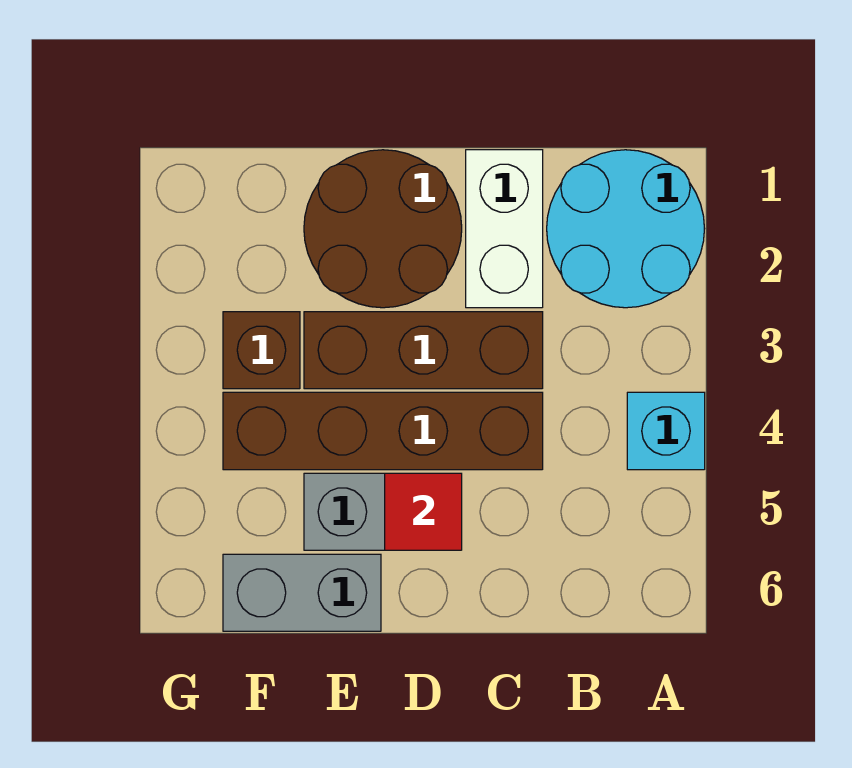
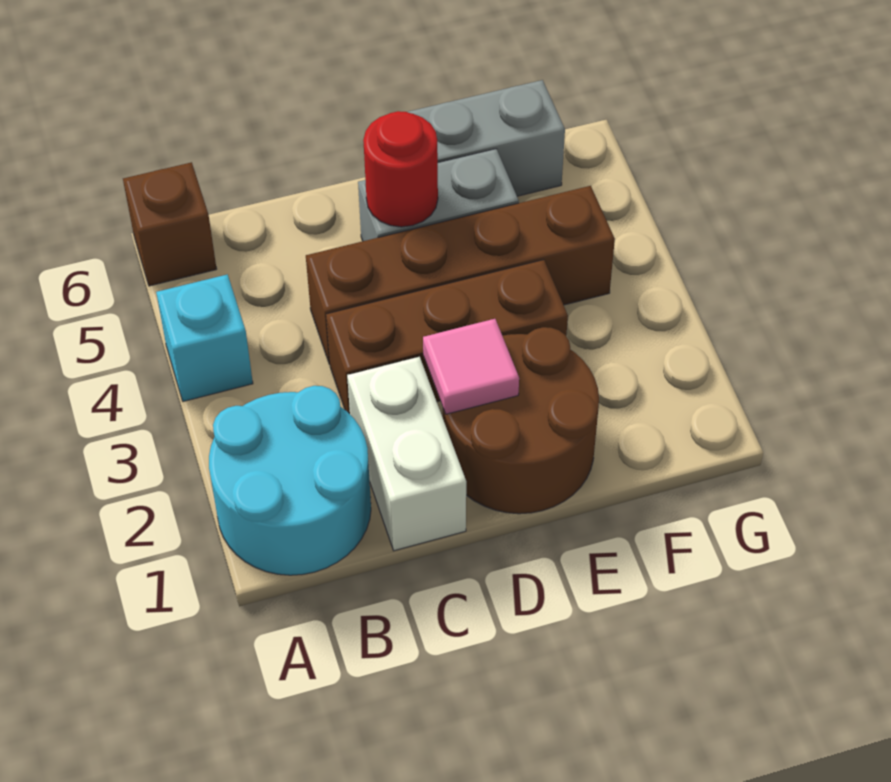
none -> pink 1x1 tile [423,319,519,414]
red 1x1 tile [385,473,462,550] -> red 1x1 round brick [363,111,438,227]
brown 1x1 brick [223,312,300,389] -> brown 1x1 brick moved to [123,162,217,286]

